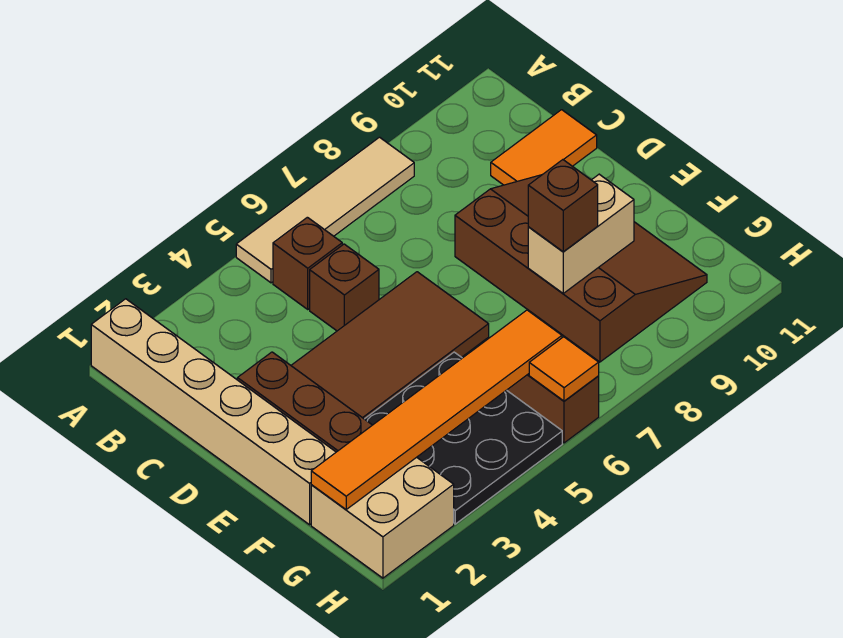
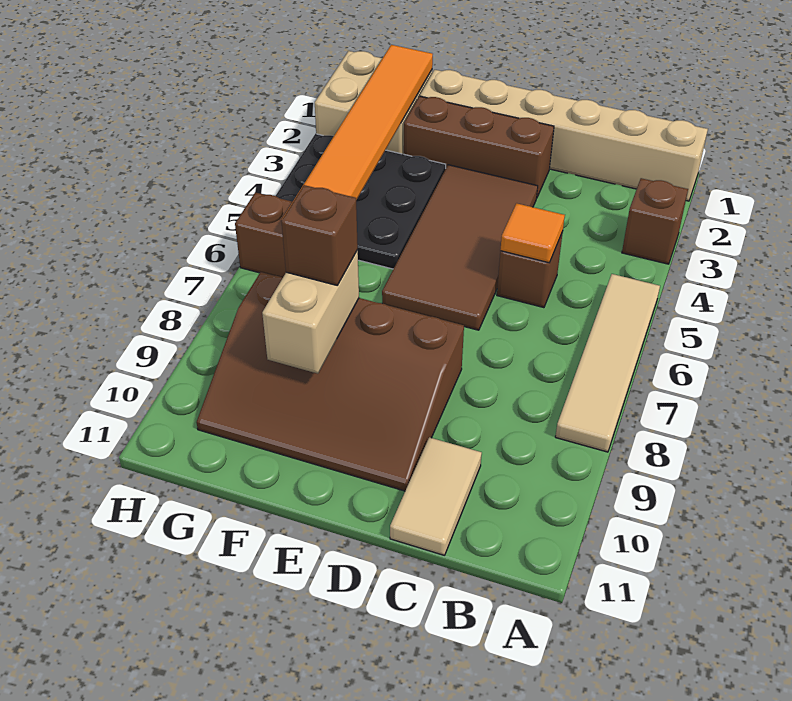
brown 1x1 brick [273,217,342,309] -> brown 1x1 brick moved to [622,178,688,264]
orange 1x2 tile [491,110,597,185] -> tan 1x2 tile [390,437,482,555]
orange 1x1 tile [529,337,599,401] -> orange 1x1 tile moved to [500,203,565,263]

